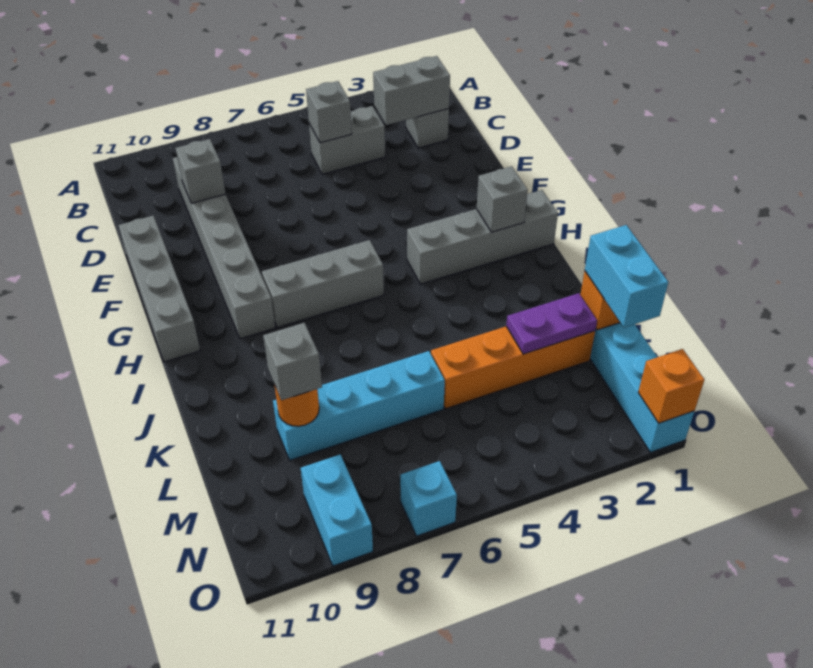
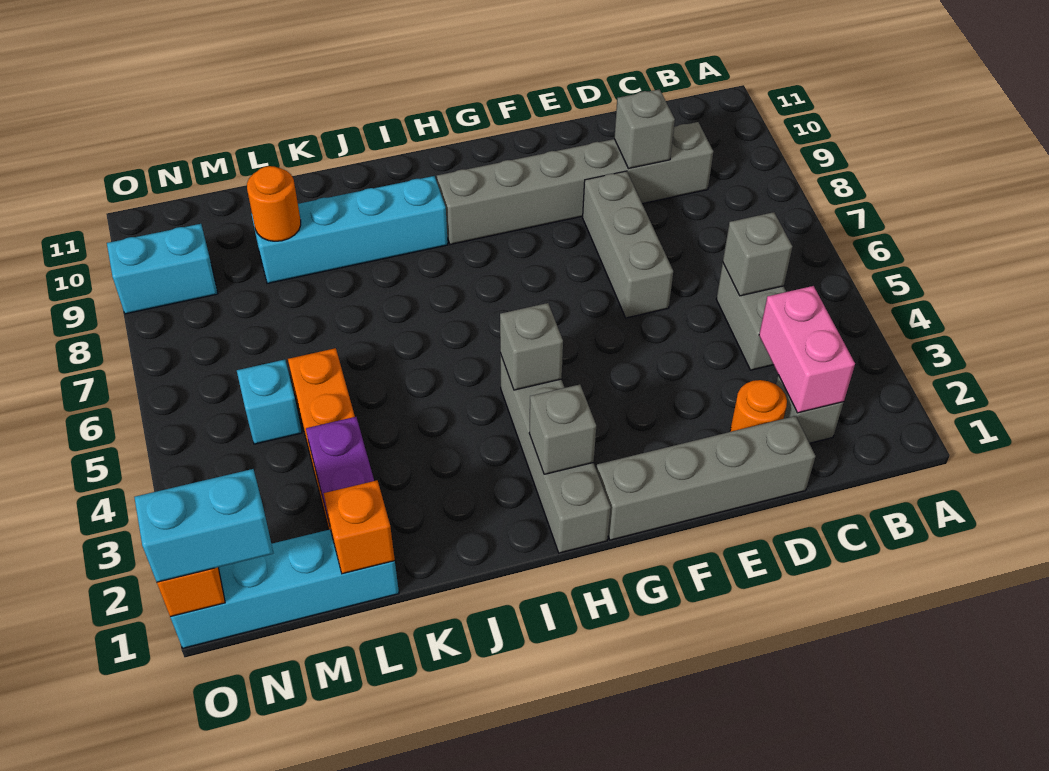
grey 1x2 brick [373,56,450,125] -> pink 1x2 brick [759,286,855,413]
none -> orange 1x1 round brick [730,380,787,432]
grey 1x4 brick [118,216,200,362] -> grey 1x4 brick moved to [596,416,816,540]
grey 1x3 brick [262,240,384,328] -> grey 1x3 brick moved to [583,171,673,318]
cyan 1x2 brick [585,225,668,328] -> cyan 1x2 brick moved to [134,469,273,582]
cyan 1x4 brick [273,351,445,460] -> cyan 1x4 brick turned to [251,176,448,284]
grey 1x1 brick [263,323,322,400] -> grey 1x1 brick moved to [500,303,563,390]
cyan 1x1 brick [400,461,457,536] -> cyan 1x1 brick moved to [237,360,302,444]

